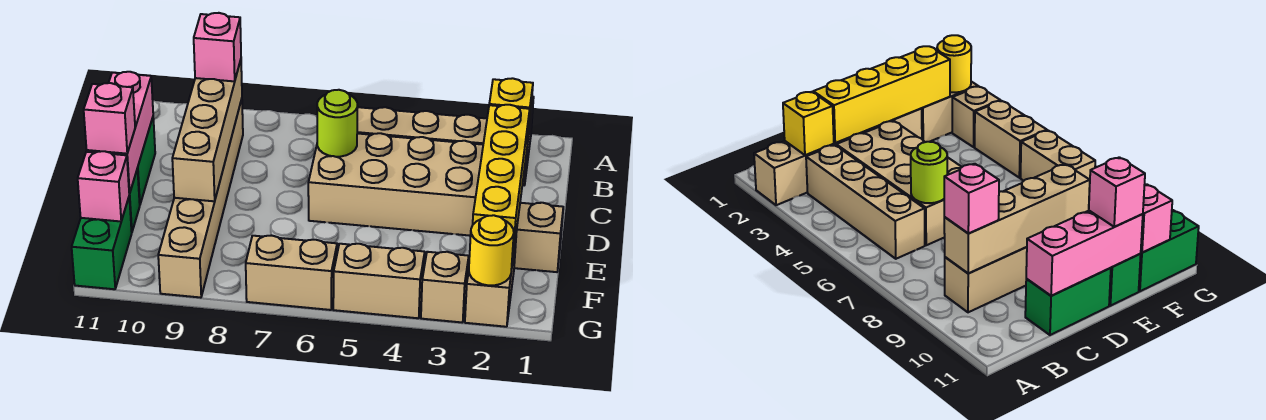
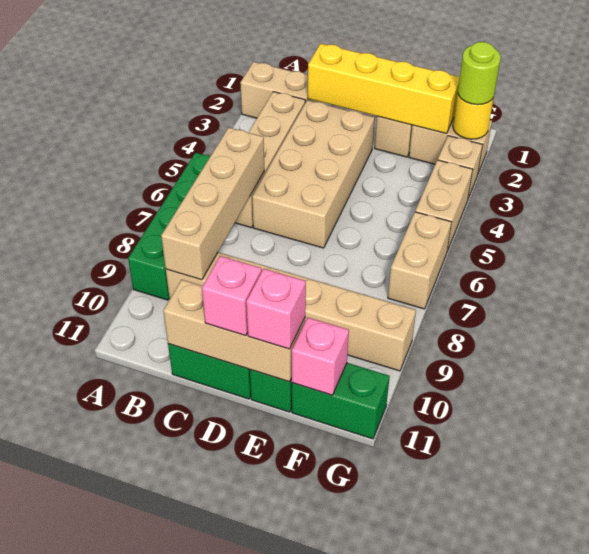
none -> green 1x4 brick [128,153,210,300]
yellow 1x1 brick [489,78,533,145] -> none
tan 1x4 brick [172,60,242,201] -> tan 1x4 brick turned to [161,128,264,280]
pink 1x1 brick [194,13,241,81] -> pink 1x1 brick moved to [202,256,262,336]
lime 1x1 round brick [317,90,358,157] -> lime 1x1 round brick moved to [458,42,501,105]
pink 1x3 brick [87,72,153,193] -> tan 1x3 brick [163,280,305,382]

